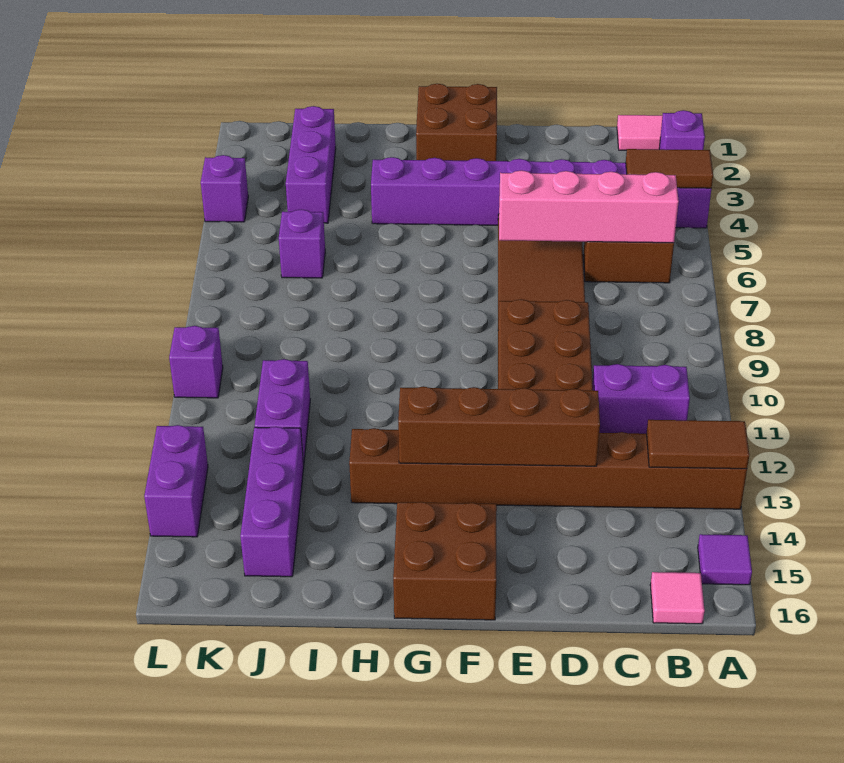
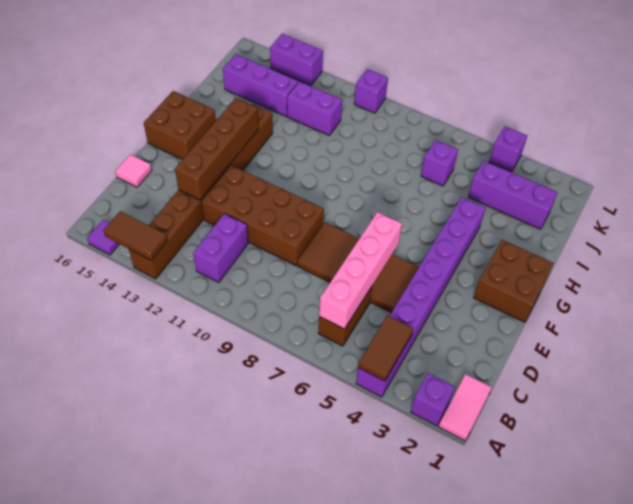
brown 1x2 tile [647,420,749,469] -> brown 1x2 tile turned to [104,211,167,260]
pink 1x1 tile [650,572,705,624] -> pink 1x1 tile moved to [115,154,152,187]

